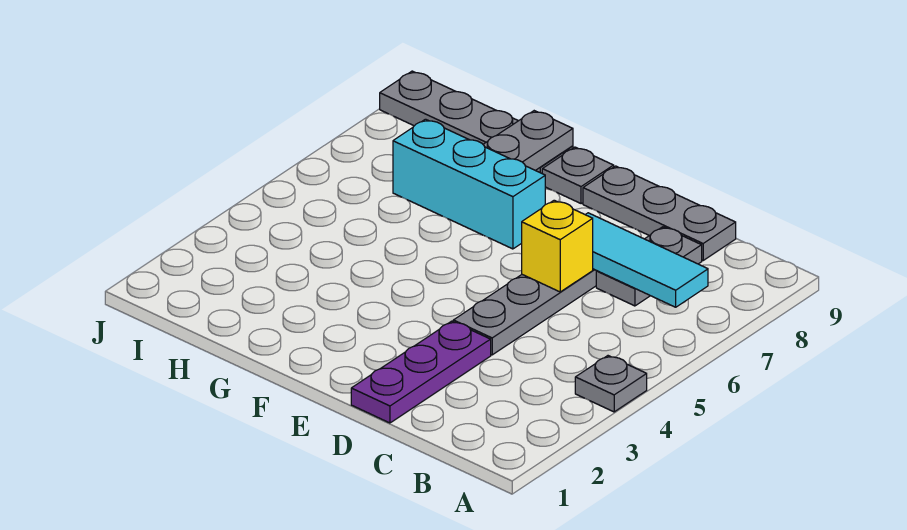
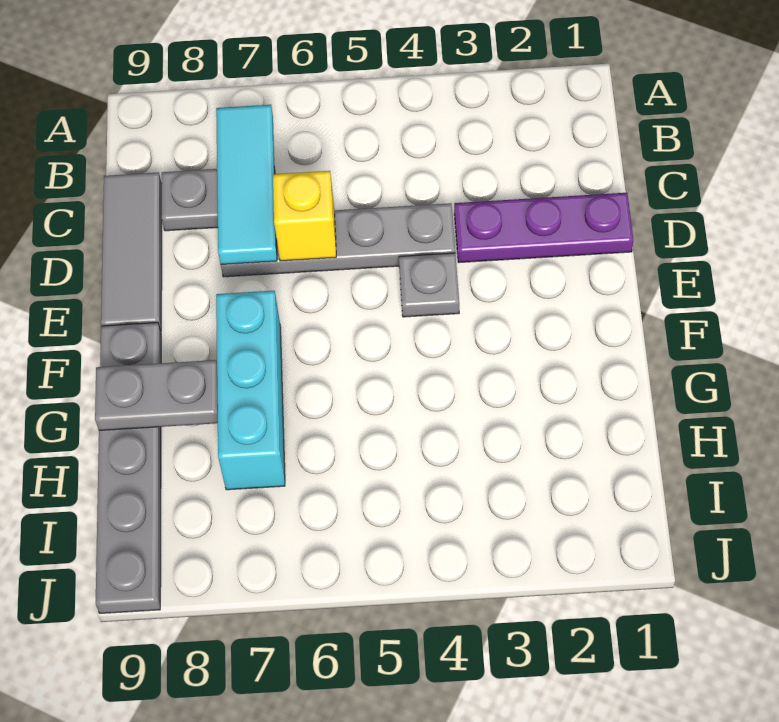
grey 1x1 plate [575,356,647,412] -> grey 1x1 plate moved to [399,253,459,317]
grey 1x3 plate [583,166,736,260] -> grey 1x3 tile [101,172,162,331]

